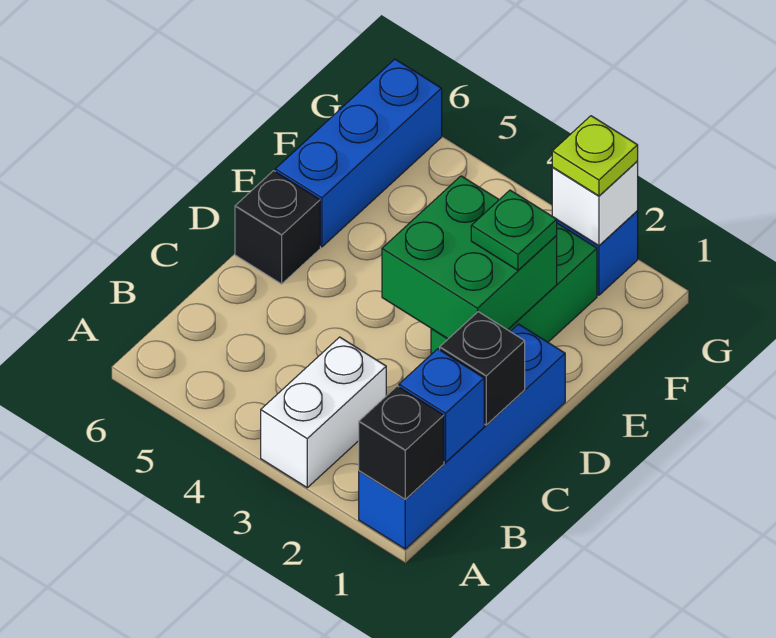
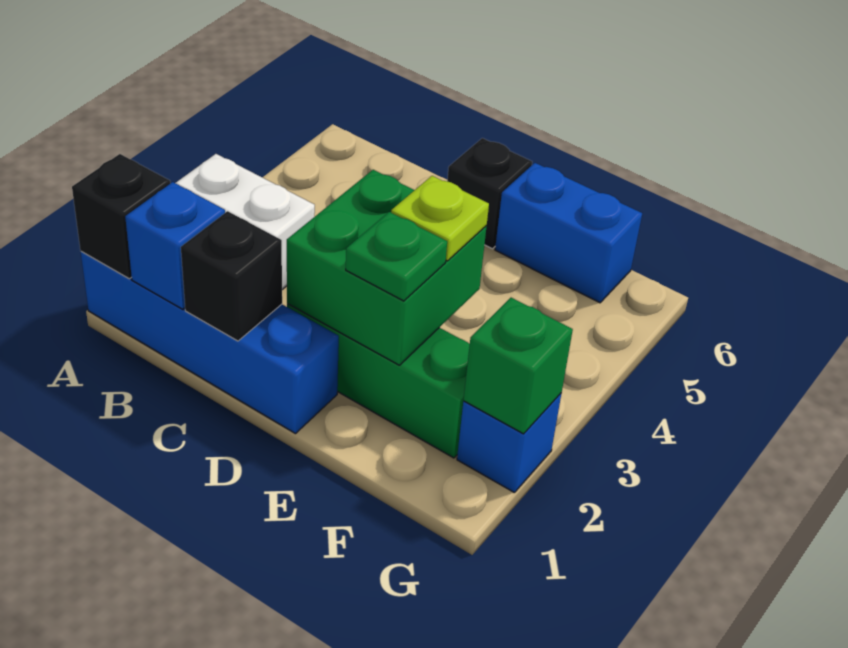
blue 1x3 brick [275,59,442,247] -> blue 1x2 brick [495,163,642,303]
white 1x1 brick [552,162,638,246] -> green 1x1 brick [463,298,573,434]
lime 1x1 plate [552,116,638,196] -> lime 1x1 plate moved to [391,176,489,261]

